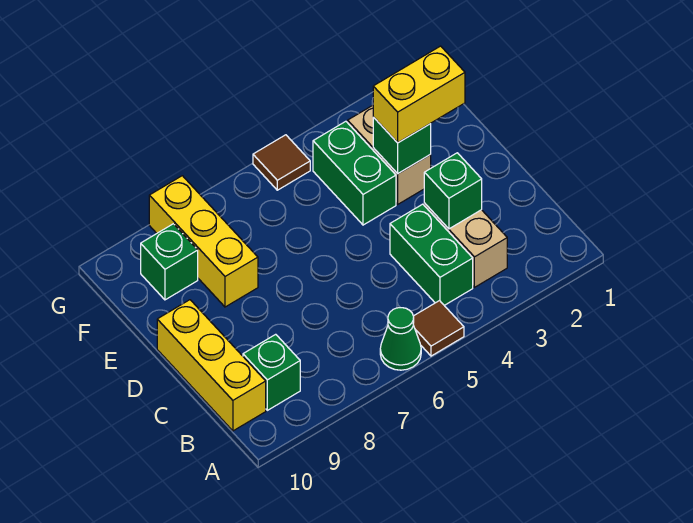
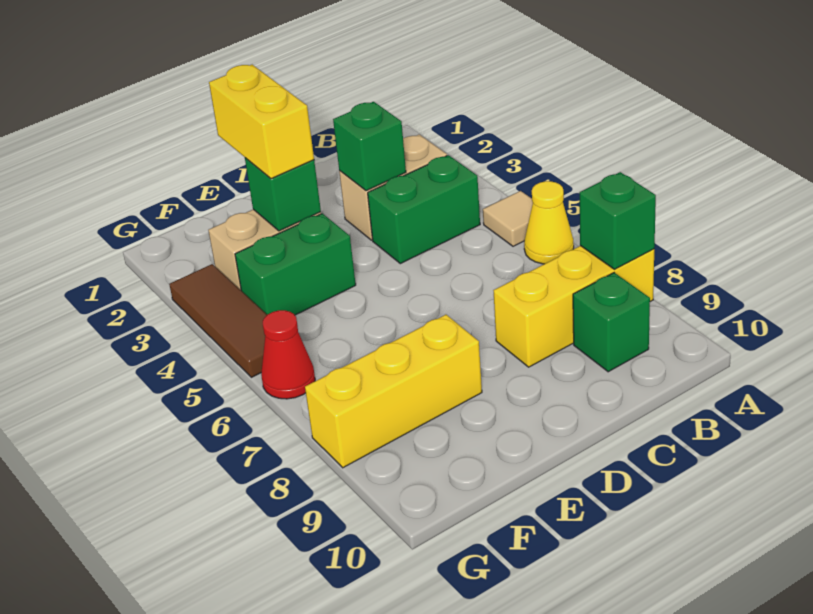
brown 1x1 tile [413,301,464,356] -> tan 1x1 tile [483,191,533,246]
green 1x1 cone [380,308,421,370] -> yellow 1x1 cone [524,181,574,264]
yellow 1x3 brick [157,300,266,431] -> yellow 1x3 brick moved to [493,246,654,367]
green 1x1 brick [141,224,198,300] -> green 1x1 brick moved to [580,172,656,269]
brown 1x1 tile [253,135,310,190] -> brown 1x3 tile [169,264,267,377]
none -> red 1x1 cone [261,310,315,399]

